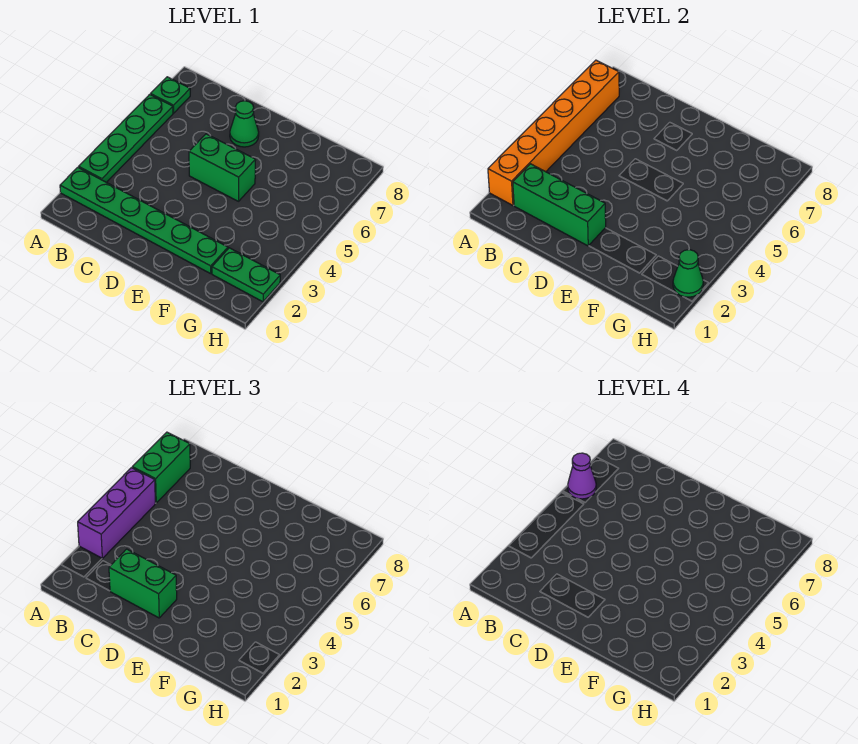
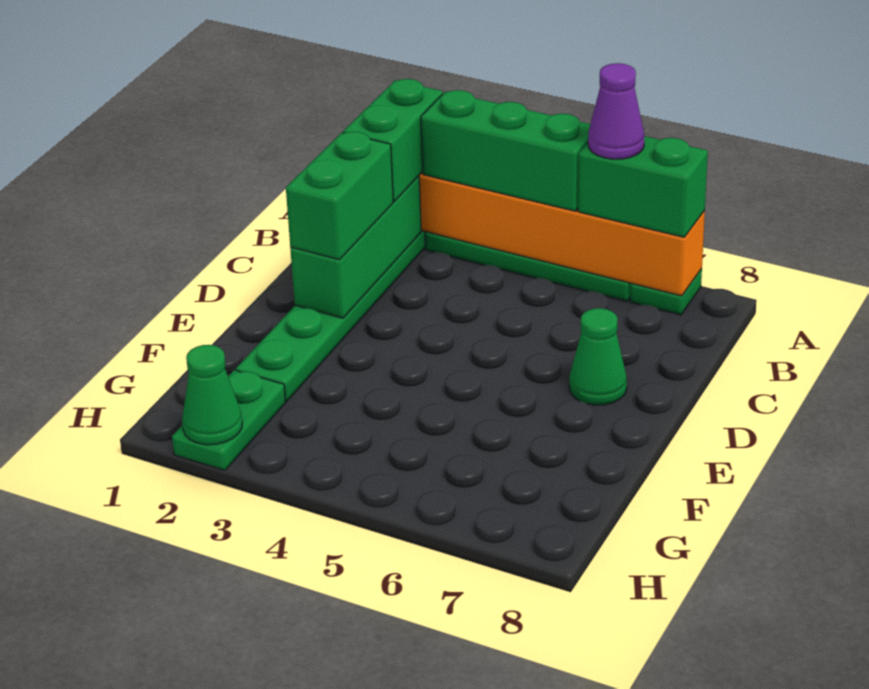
purple 1x3 brick [78,468,155,558] -> green 1x3 brick [421,90,590,211]
green 1x2 brick [189,134,256,201] -> green 1x2 brick moved to [343,79,443,201]

